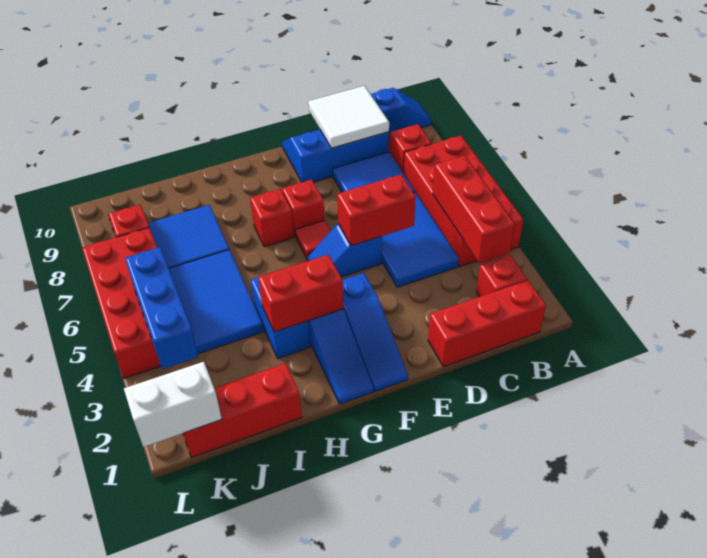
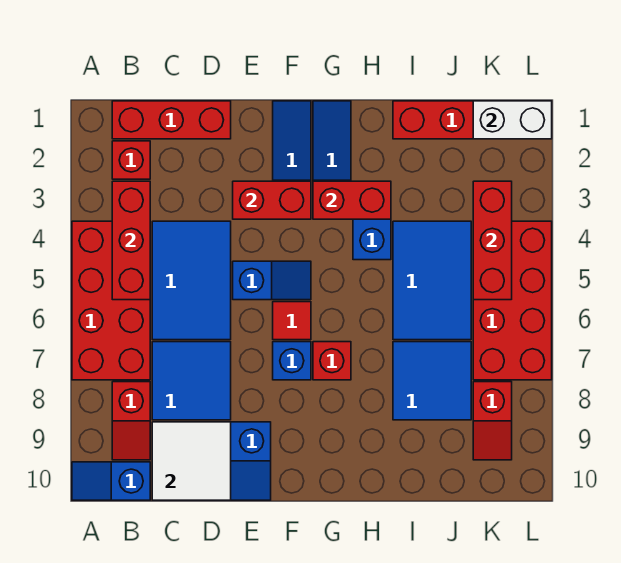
red 1x2 brick [337,175,416,246] -> red 1x2 brick moved to [233,181,311,219]
red 1x1 brick [282,180,324,237] -> blue 1x1 brick [273,342,311,380]
blue 1x3 brick [125,247,198,369] -> red 1x3 brick [473,181,512,300]

